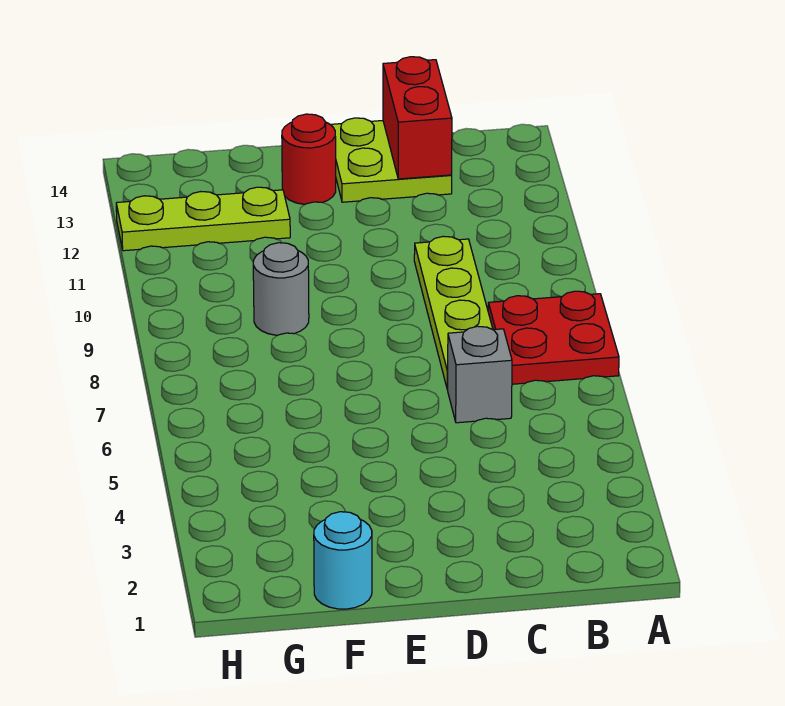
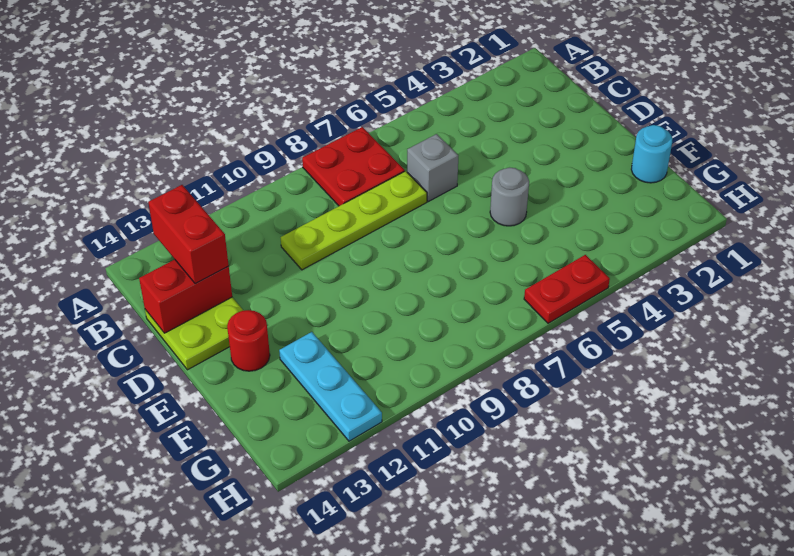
none -> red 1x2 brick [148,185,229,284]
grey 1x1 round brick [253,243,309,335] -> grey 1x1 round brick moved to [490,168,529,226]
lime 1x3 plate [116,187,290,251] -> cyan 1x3 plate [279,332,382,441]
none -> red 1x2 plate [524,255,610,323]

